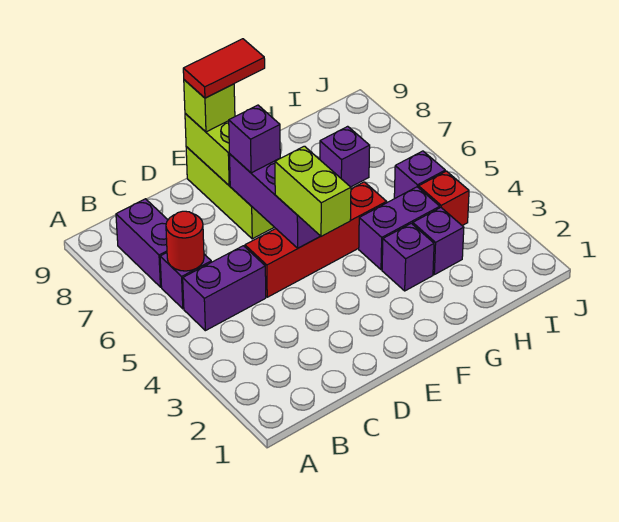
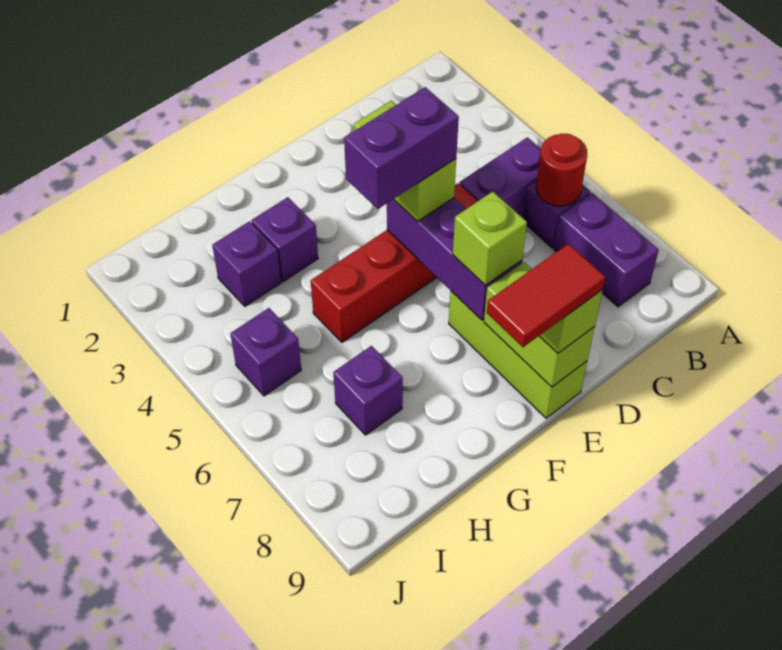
purple 1x1 brick [229,105,280,173] -> lime 1x1 brick [453,192,527,286]
purple 1x2 brick [359,187,440,270] -> purple 1x2 brick moved to [344,87,459,209]
red 1x1 brick [419,171,469,226] -> none

